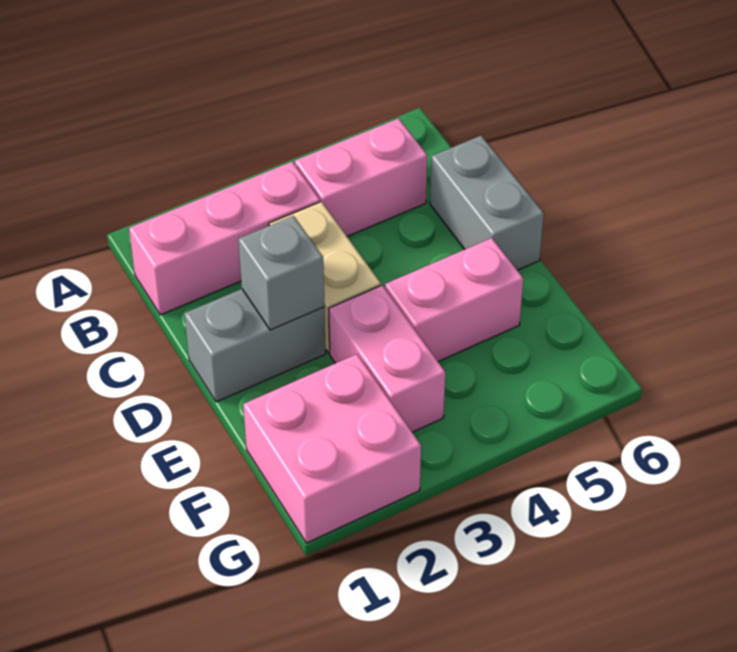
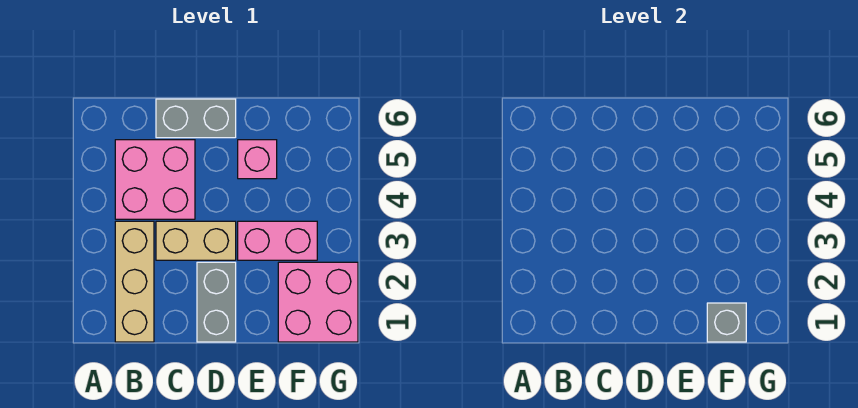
pink 1x3 brick [129,162,320,315] -> tan 1x3 brick [115,221,154,342]
pink 1x2 brick [295,118,428,236] -> pink 2x2 brick [115,140,195,219]
grey 1x1 brick [238,216,325,330] -> grey 1x1 brick moved to [707,303,746,342]
pink 1x2 brick [385,238,523,362] -> pink 1x1 brick [238,140,277,179]

